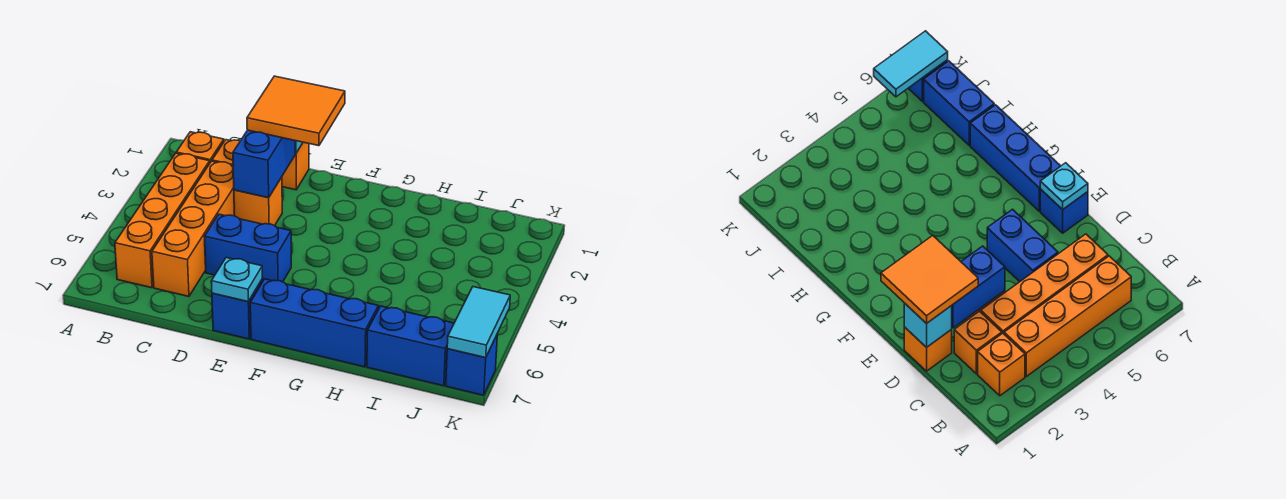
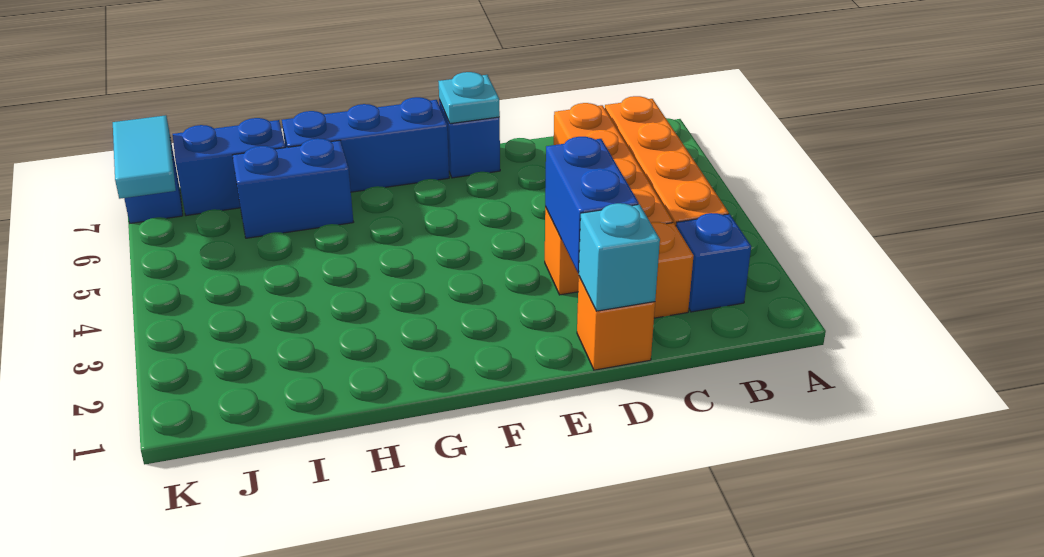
orange 1x1 brick [176,132,224,162] -> blue 1x1 brick [676,213,751,312]
orange 2x2 tile [247,76,345,146] -> none
blue 1x2 brick [205,214,291,282] -> blue 1x2 brick moved to [232,138,353,238]

